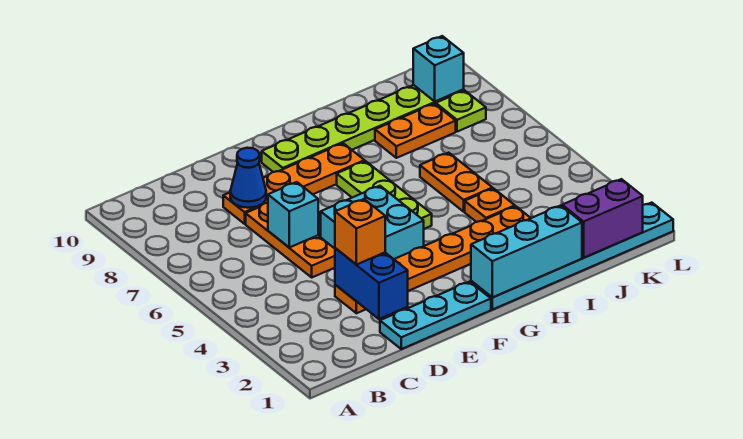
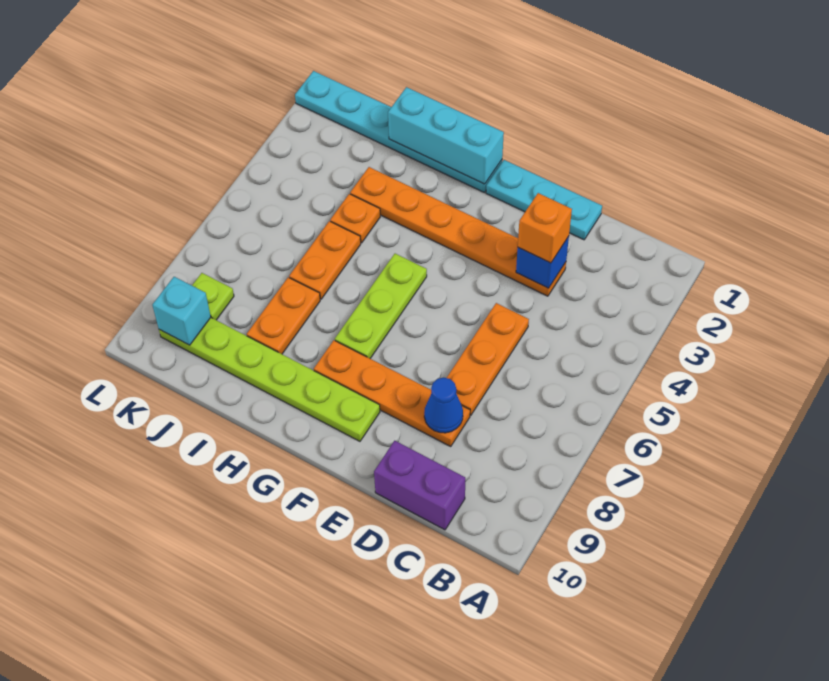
blue 1x2 brick [335,248,408,319] -> blue 1x1 brick [516,236,569,288]
cyan 1x1 brick [268,182,318,247] -> none
cyan 2x2 brick [321,186,424,259] -> none
orange 1x2 plate [375,104,456,158] -> orange 1x2 plate turned to [247,277,320,354]
purple 1x2 brick [562,179,643,258] -> purple 1x2 brick moved to [374,441,465,530]

